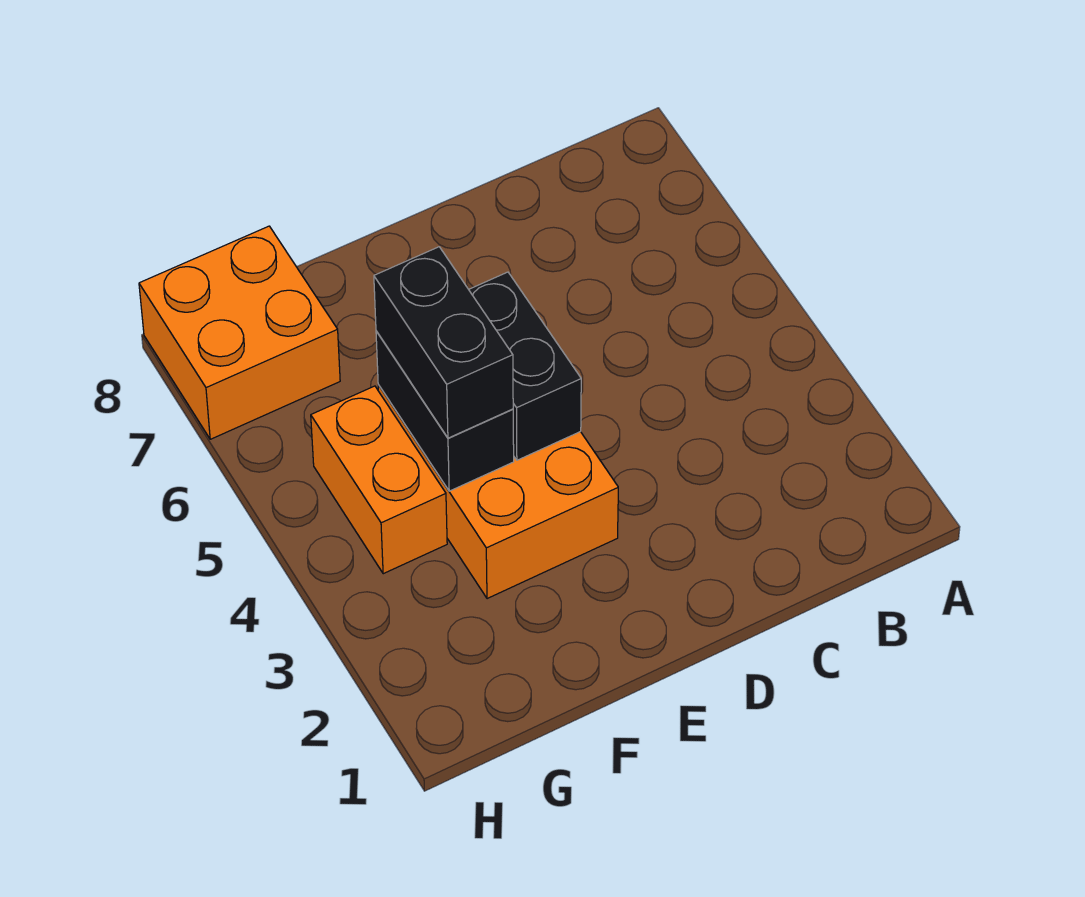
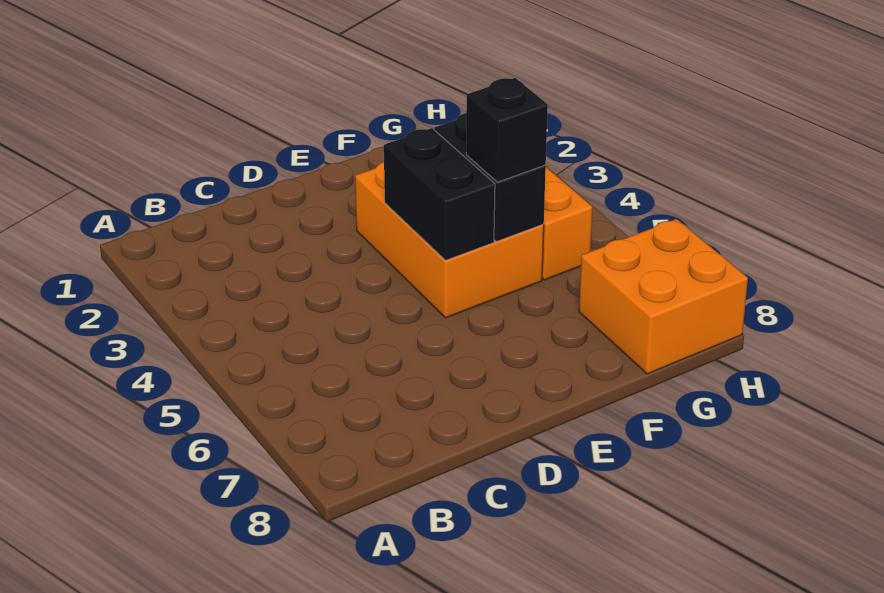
black 1x2 brick [374,247,513,438] -> black 1x1 brick [466,78,548,182]

